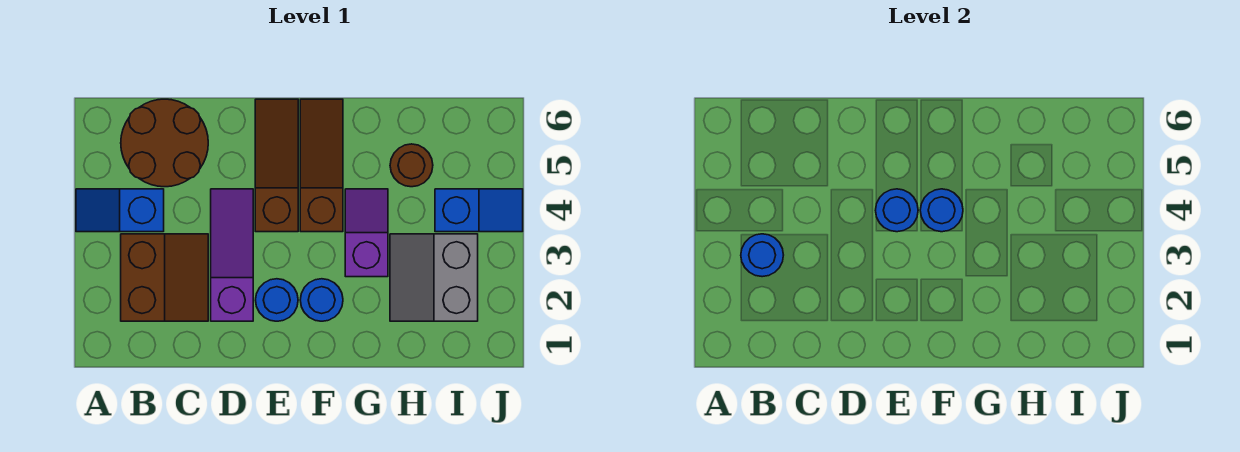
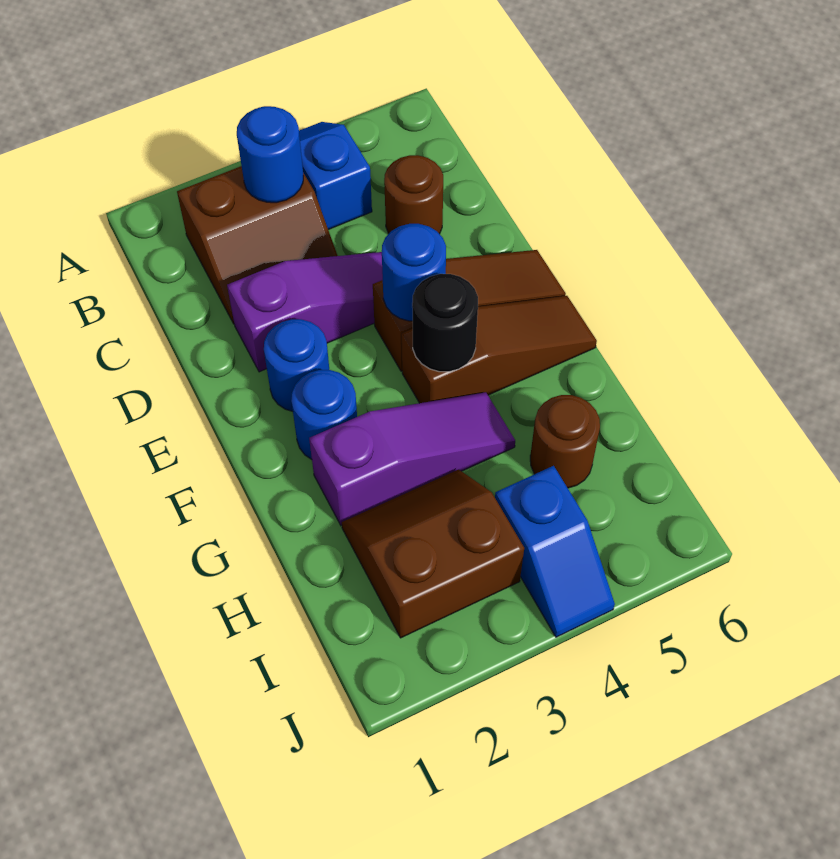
brown 2x2 round brick [121,99,208,187] -> brown 1x1 round brick [384,155,443,234]
blue 1x1 round brick [920,189,963,232] -> black 1x1 round brick [412,274,478,372]
purple 1x2 slope [345,189,388,277] -> purple 1x3 slope [309,392,515,526]
grey 2x2 slope [390,234,478,321] -> brown 2x2 slope [342,469,524,638]

